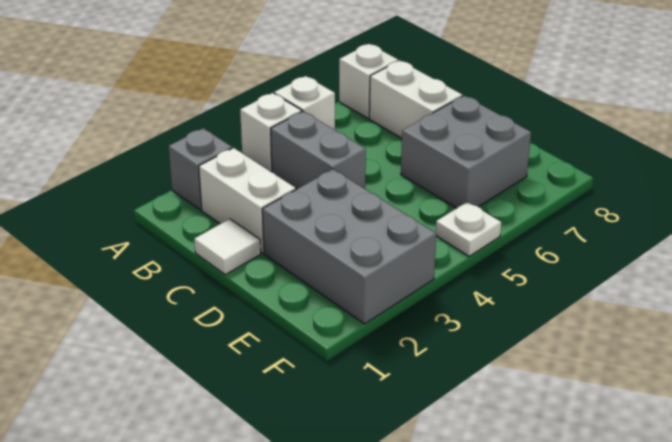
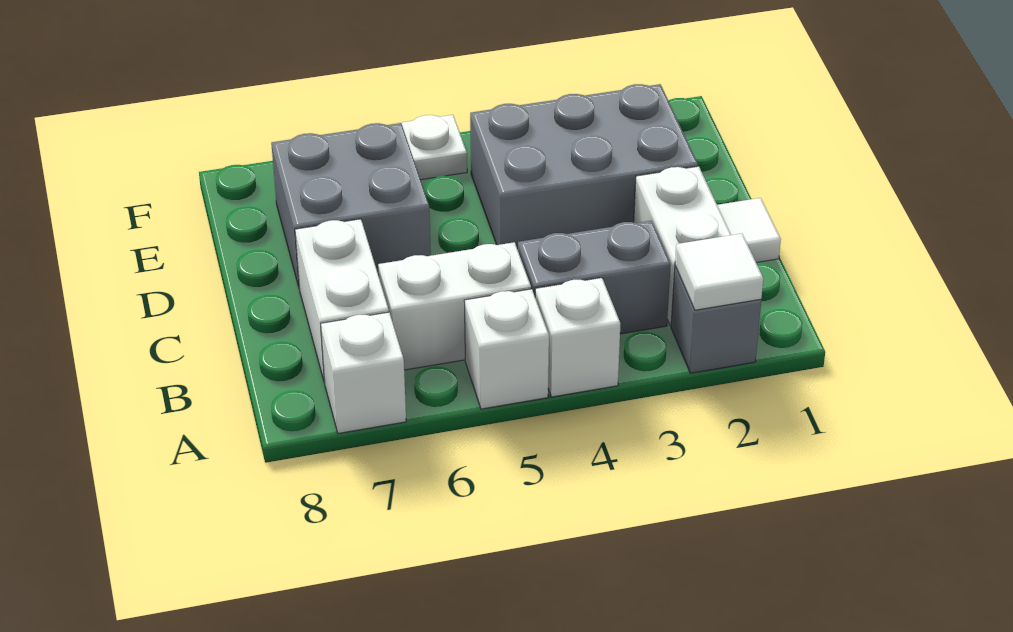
none -> white 1x1 tile [675,234,763,310]
grey 1x2 brick [271,111,366,189] -> grey 1x2 brick turned to [518,221,671,334]
none -> white 1x2 brick [378,242,531,370]
grey 2x3 brick [262,169,436,324] -> grey 2x3 brick turned to [470,84,698,250]

